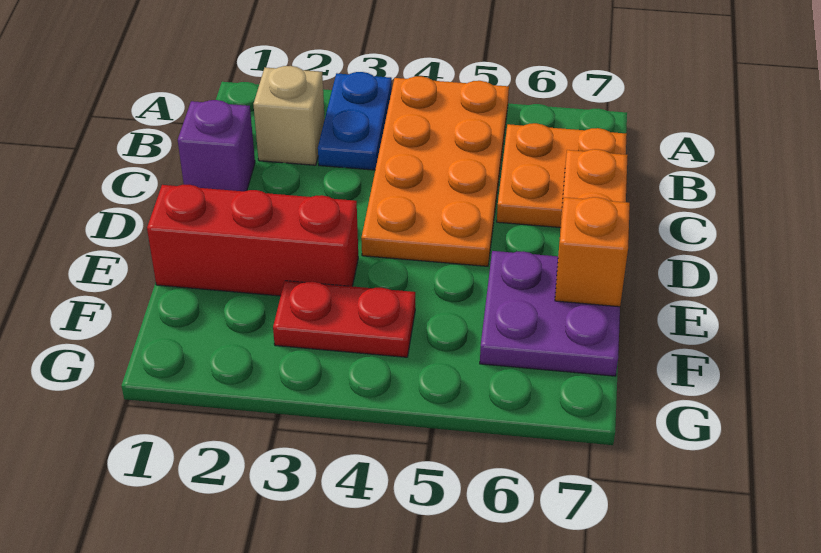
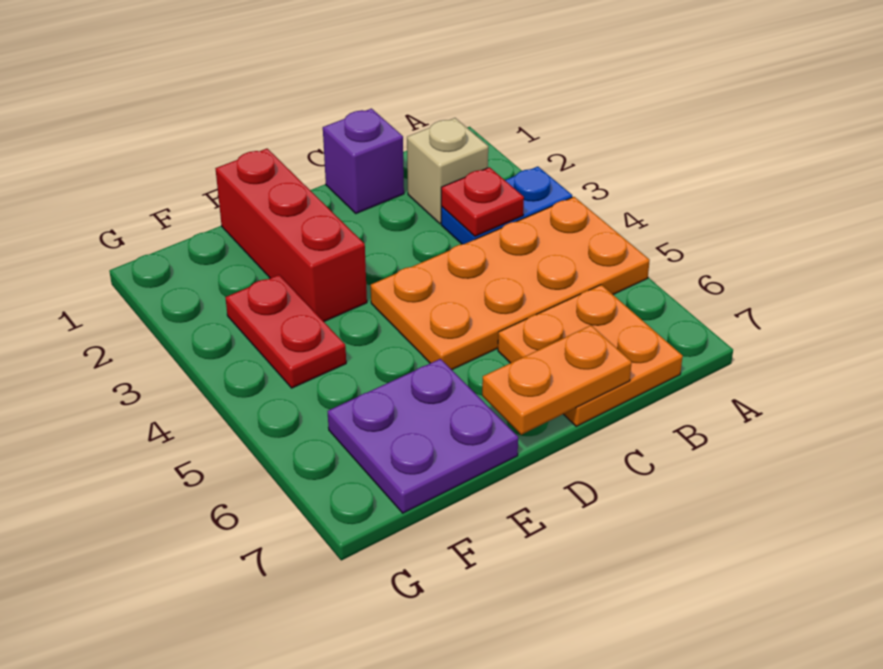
none -> red 1x1 plate [441,167,524,236]
orange 1x1 brick [555,197,630,307] -> none

